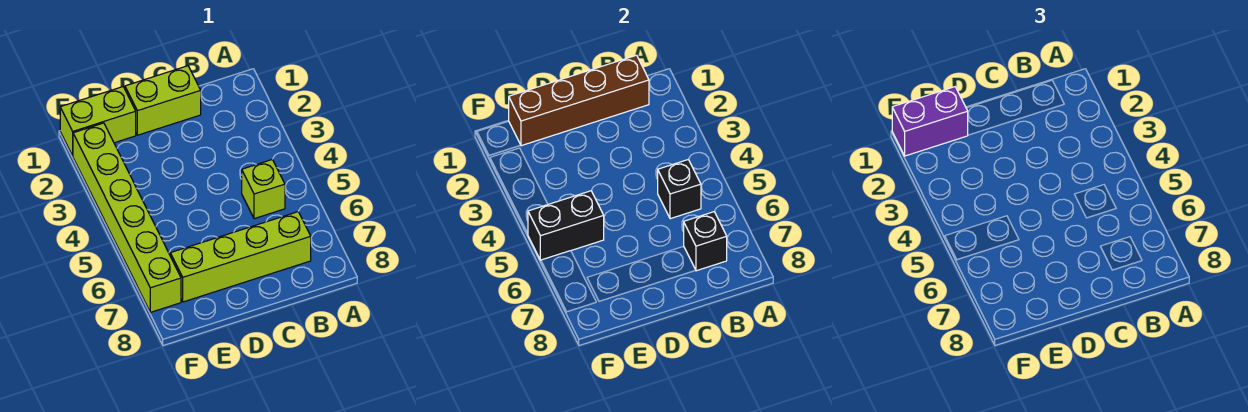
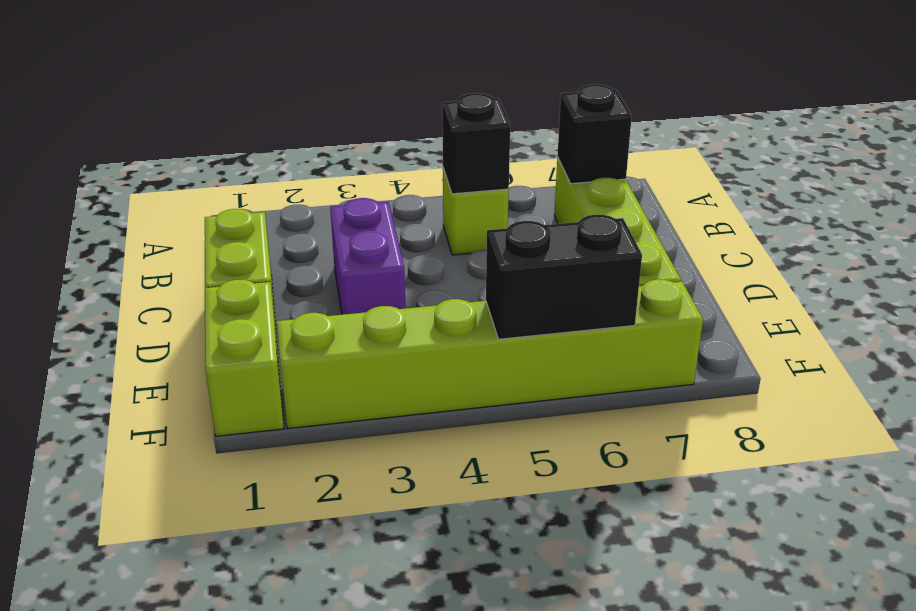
brown 1x4 brick [509,55,649,146] -> none
purple 1x2 brick [892,87,968,156] -> purple 1x2 brick moved to [330,198,406,315]
black 1x2 brick [528,191,604,260] -> black 1x2 brick turned to [486,215,642,339]

